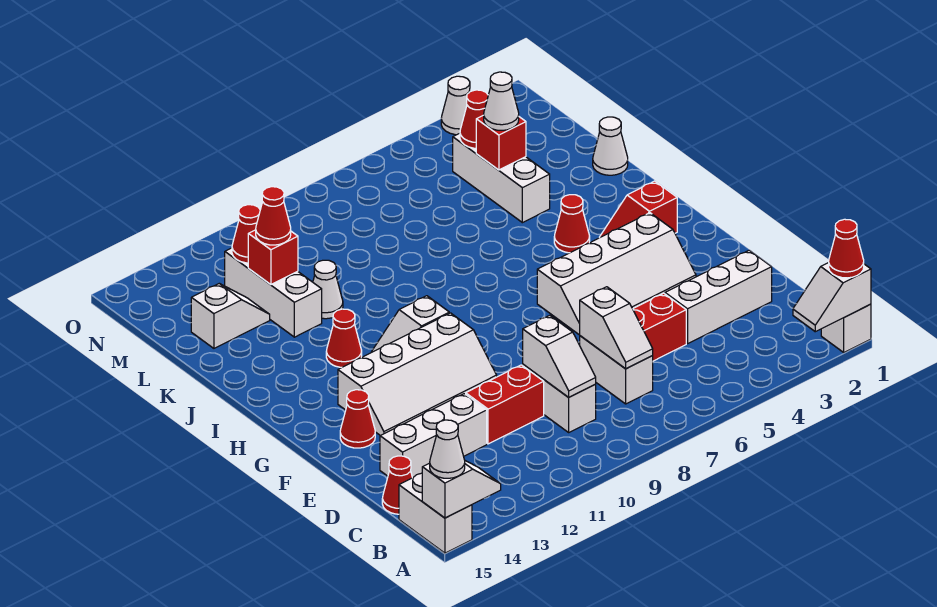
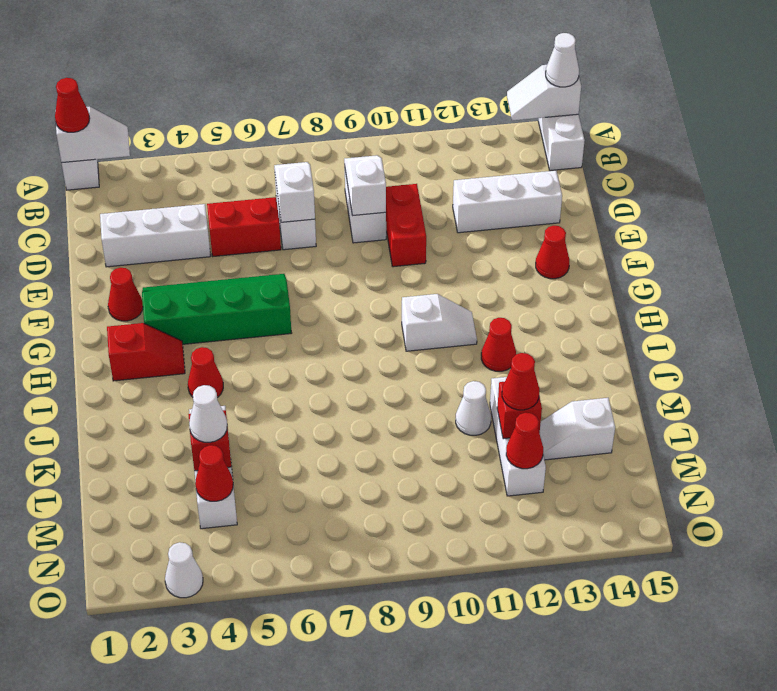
red 1x1 cone [382,456,412,514] -> red 1x1 cone moved to [108,268,143,321]
red 1x2 brick [466,365,544,444] -> red 1x2 brick turned to [386,184,426,267]
white 2x4 slope [537,213,696,335] -> green 2x4 slope [142,274,291,344]
white 2x4 slope [338,313,497,436] -> none
white 1x1 cone [593,117,628,175] -> none

